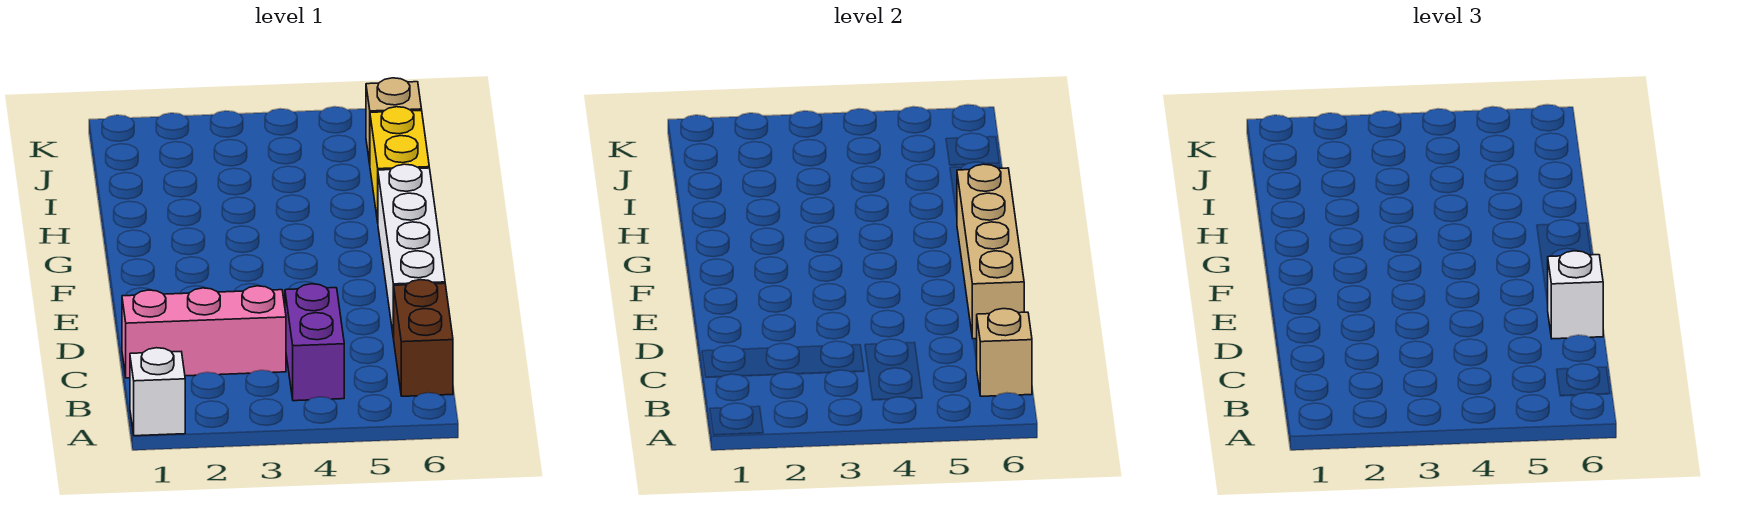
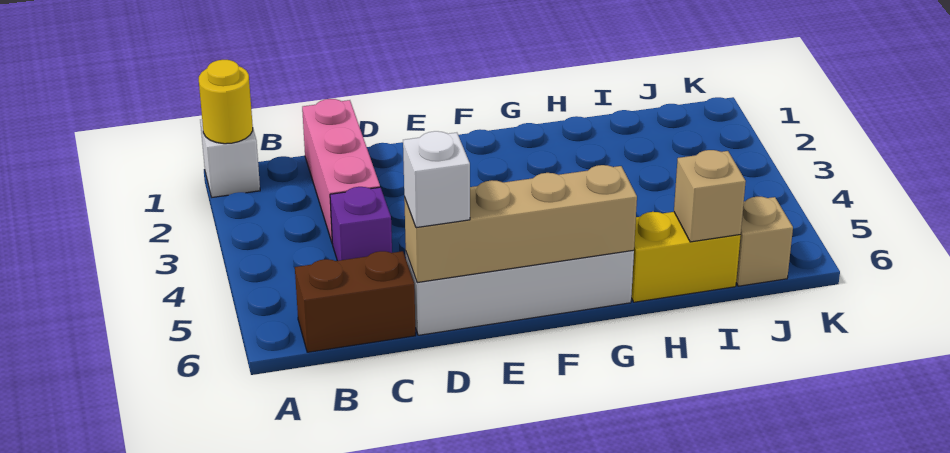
none -> yellow 1x1 round brick [199,60,253,144]
purple 1x2 brick [285,284,344,401] -> purple 1x1 brick [330,187,392,261]
tan 1x1 brick [976,309,1032,396] -> tan 1x1 brick moved to [674,150,746,242]

